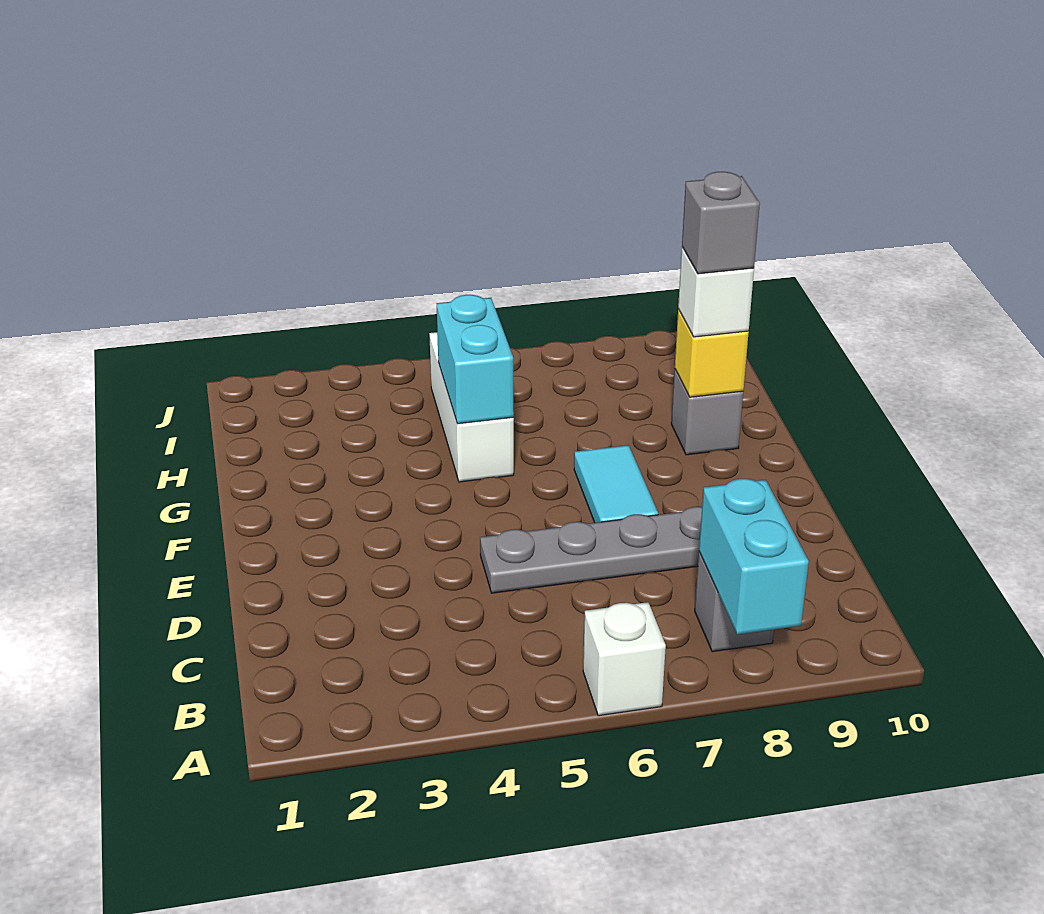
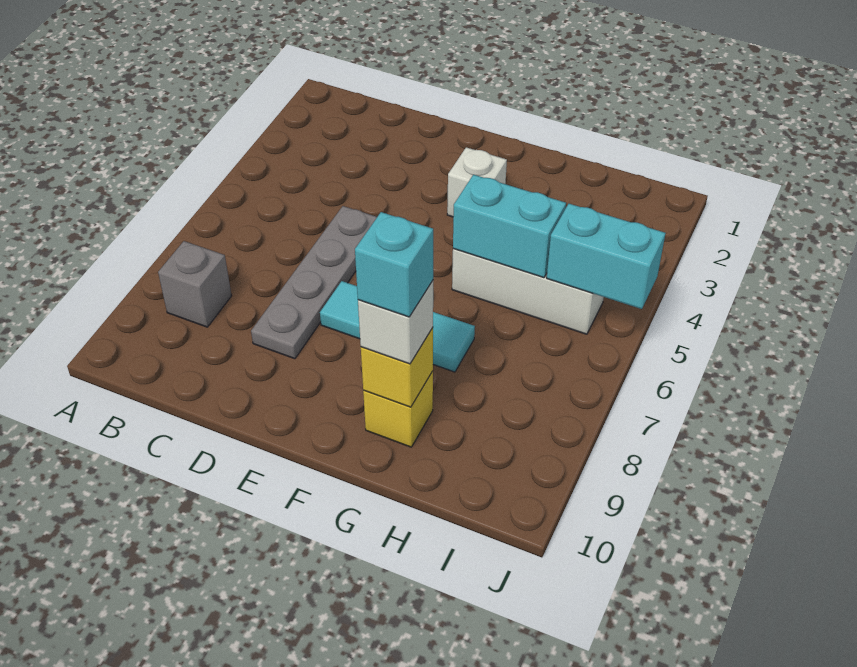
white 1x1 brick [583,602,666,716] -> white 1x1 brick moved to [447,147,507,217]
cyan 1x2 brick [699,479,809,635] -> cyan 1x2 brick moved to [547,204,666,309]
cyan 1x2 tile [574,445,658,523] -> cyan 1x3 tile [320,281,475,372]
grey 1x1 brick [671,370,743,455] -> yellow 1x1 brick [363,371,433,447]
grey 1x1 brick [682,172,760,274] -> cyan 1x1 brick [355,212,433,317]

